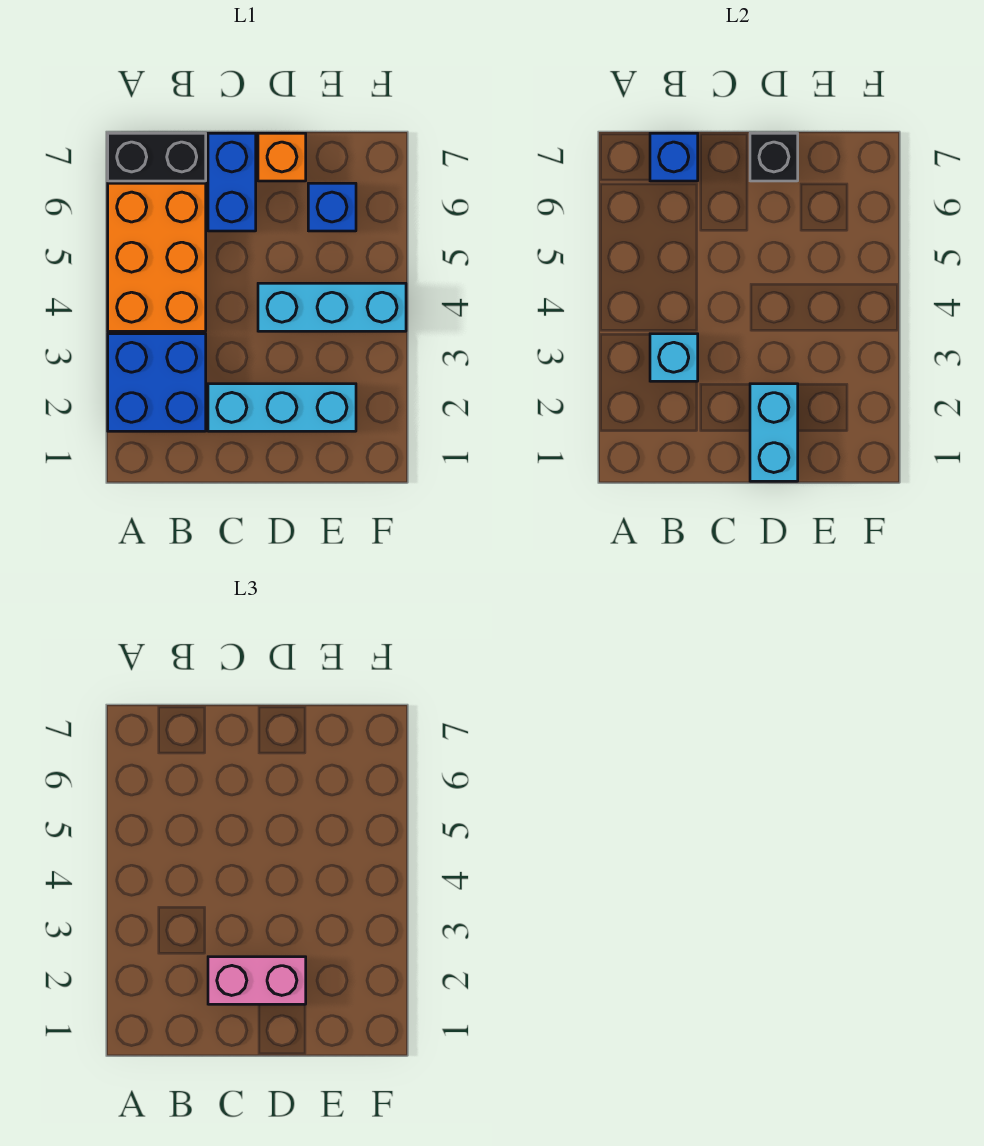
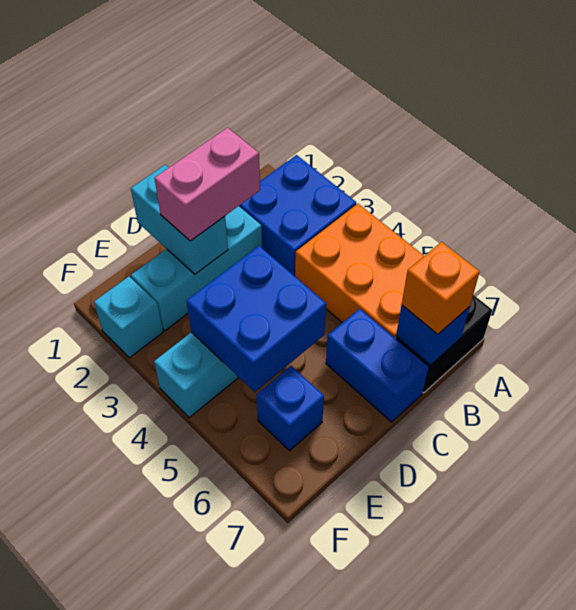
cyan 1x1 brick [650,334,698,381] -> cyan 1x1 brick moved to [94,277,163,358]
none -> blue 2x2 brick [187,246,326,392]
orange 1x1 brick [258,133,306,181] -> orange 1x1 brick moved to [402,242,480,334]
black 1x1 brick [750,133,798,181] -> none

